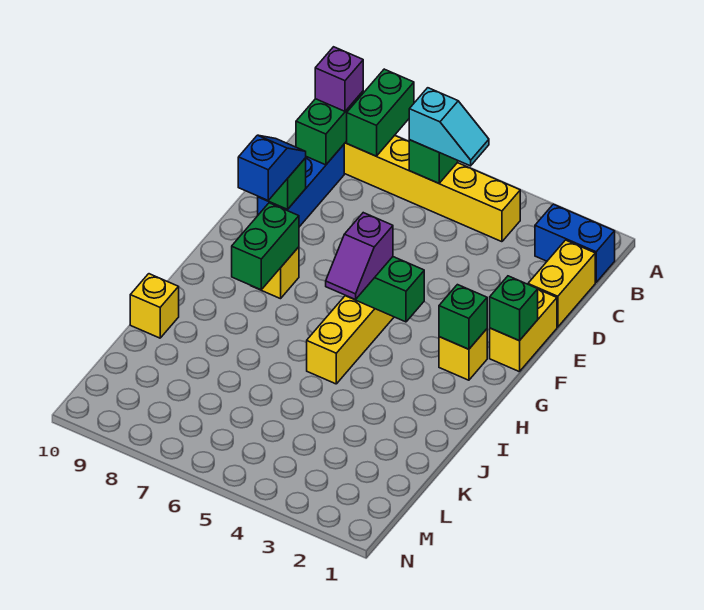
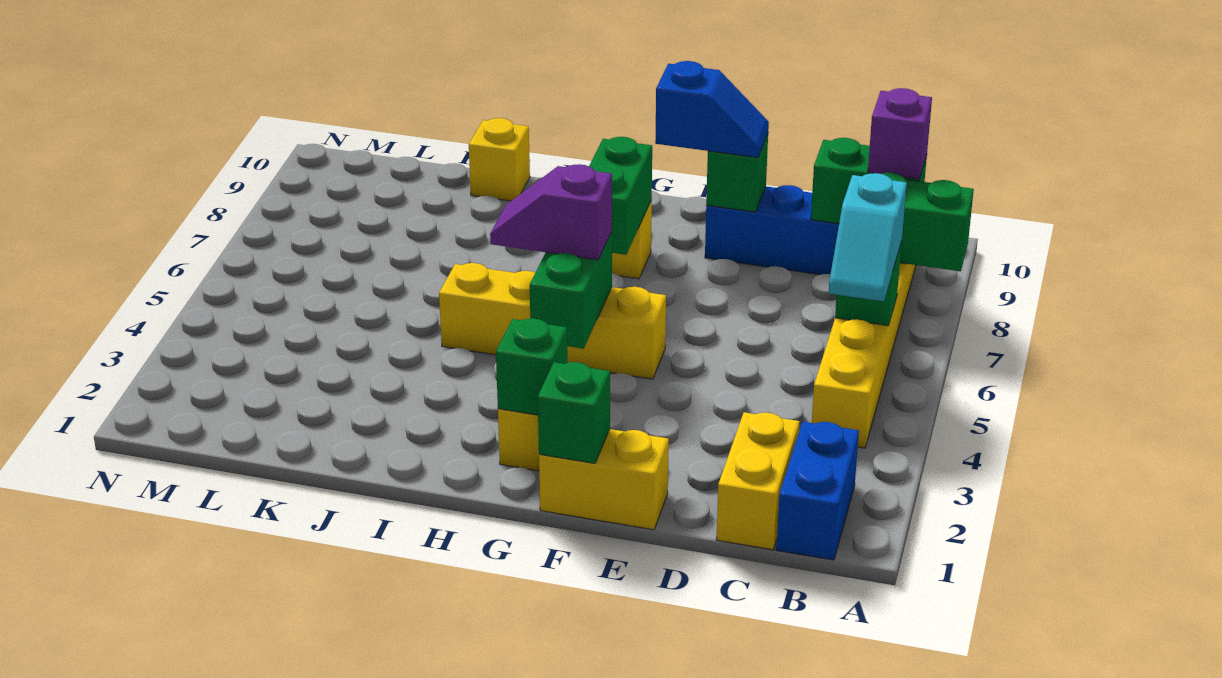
yellow 1x2 brick [528,240,595,327] -> yellow 1x2 brick turned to [716,412,800,550]
green 1x2 brick [232,203,299,290] -> green 1x2 brick turned to [589,137,652,255]

